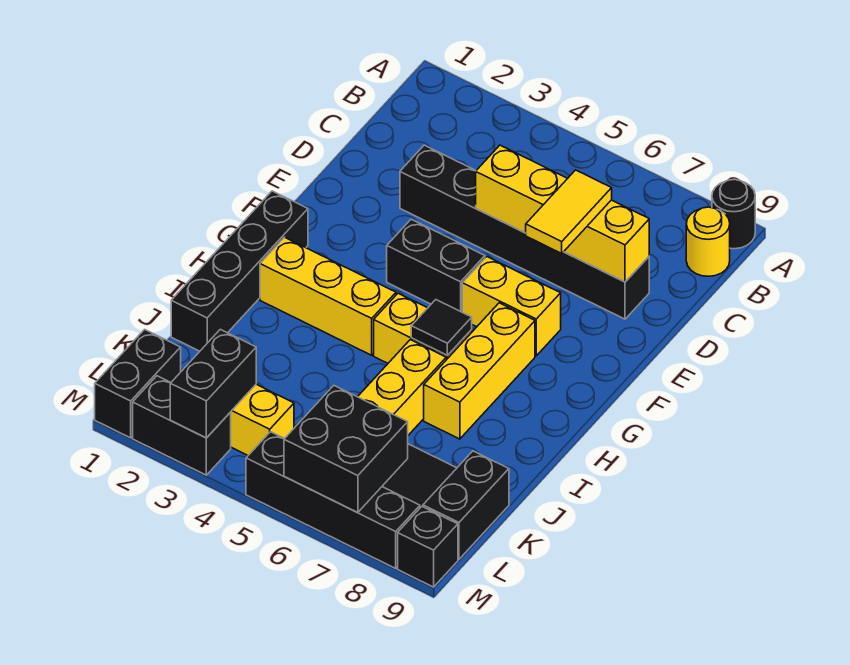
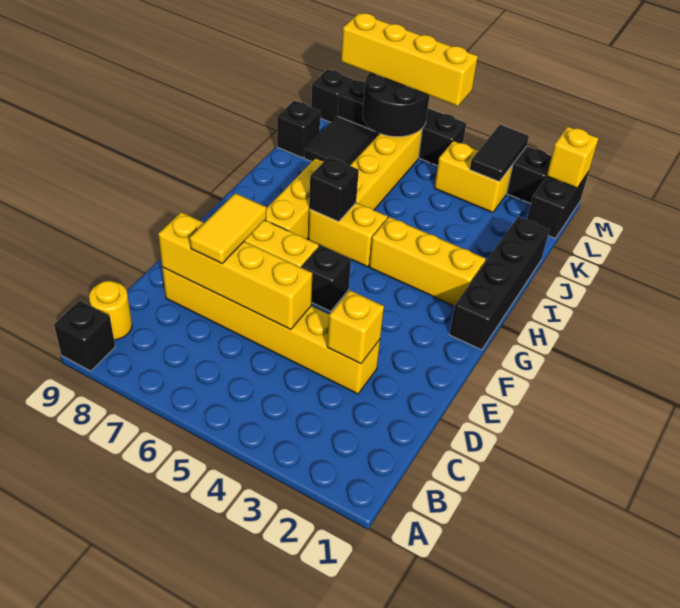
black 1x1 round brick [712,179,755,249] -> black 1x1 brick [54,301,115,371]
black 1x6 brick [400,145,649,319] -> yellow 1x6 brick [162,267,380,394]
none -> yellow 1x1 brick [327,290,384,364]
black 1x2 brick [387,219,485,312] -> black 1x1 brick [301,245,351,311]
black 1x1 tile [411,300,472,356] -> black 1x1 brick [309,157,359,222]
black 1x2 brick [423,451,509,559] -> black 1x1 brick [277,101,320,158]
black 1x2 brick [170,329,256,438] -> black 1x2 tile [470,125,529,182]
black 2x2 brick [284,386,408,512] -> black 2x2 round brick [363,73,430,137]
none -> yellow 1x1 brick [547,127,599,188]
none -> yellow 1x4 brick [341,13,478,106]

